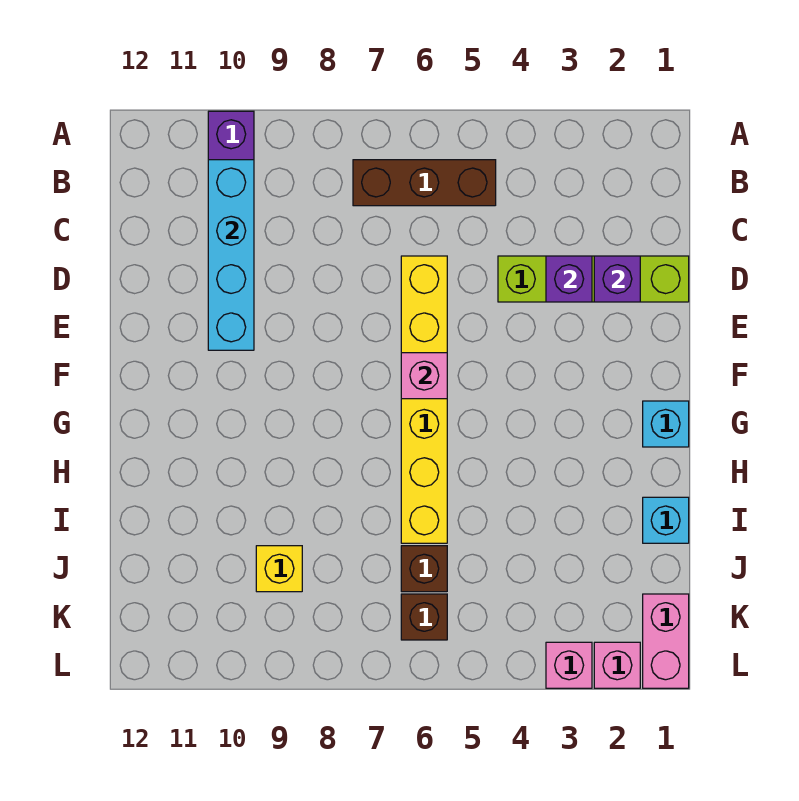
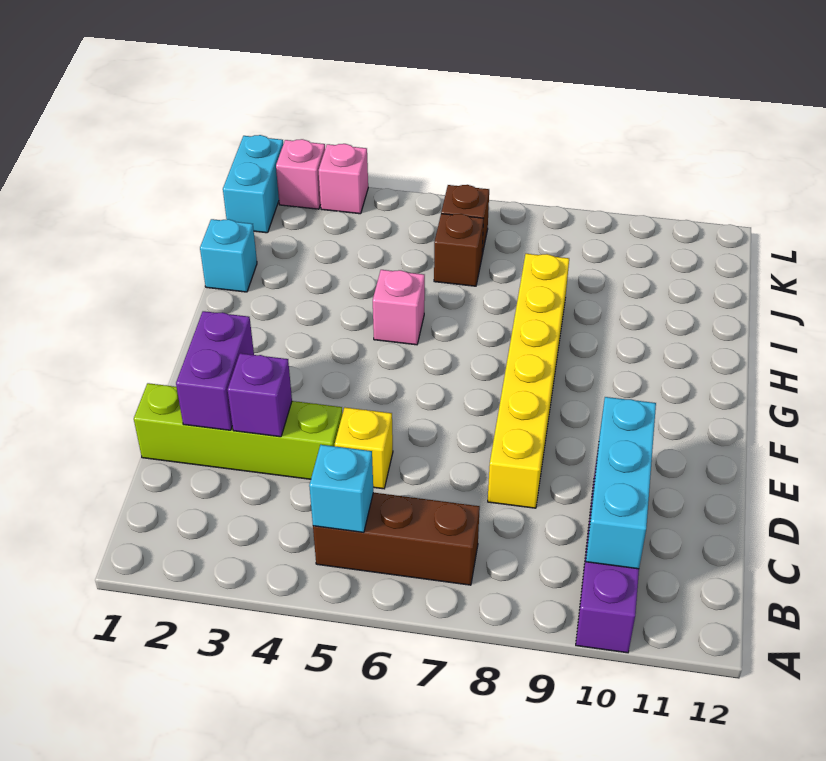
cyan 1x4 brick [208,160,254,350] -> cyan 1x3 brick [586,397,656,569]
purple 1x1 brick [594,256,640,302] -> purple 1x2 brick [176,311,254,430]
yellow 1x6 brick [401,256,447,543] -> yellow 1x6 brick moved to [488,254,569,508]
pink 1x1 brick [401,353,447,399] -> pink 1x1 brick moved to [373,270,425,345]
cyan 1x1 brick [643,401,689,447] -> cyan 1x1 brick moved to [309,445,373,532]
yellow 1x1 brick [256,546,302,592] -> yellow 1x1 brick moved to [335,407,393,489]
pink 1x2 brick [643,594,689,688] -> cyan 1x2 brick [223,135,283,233]

